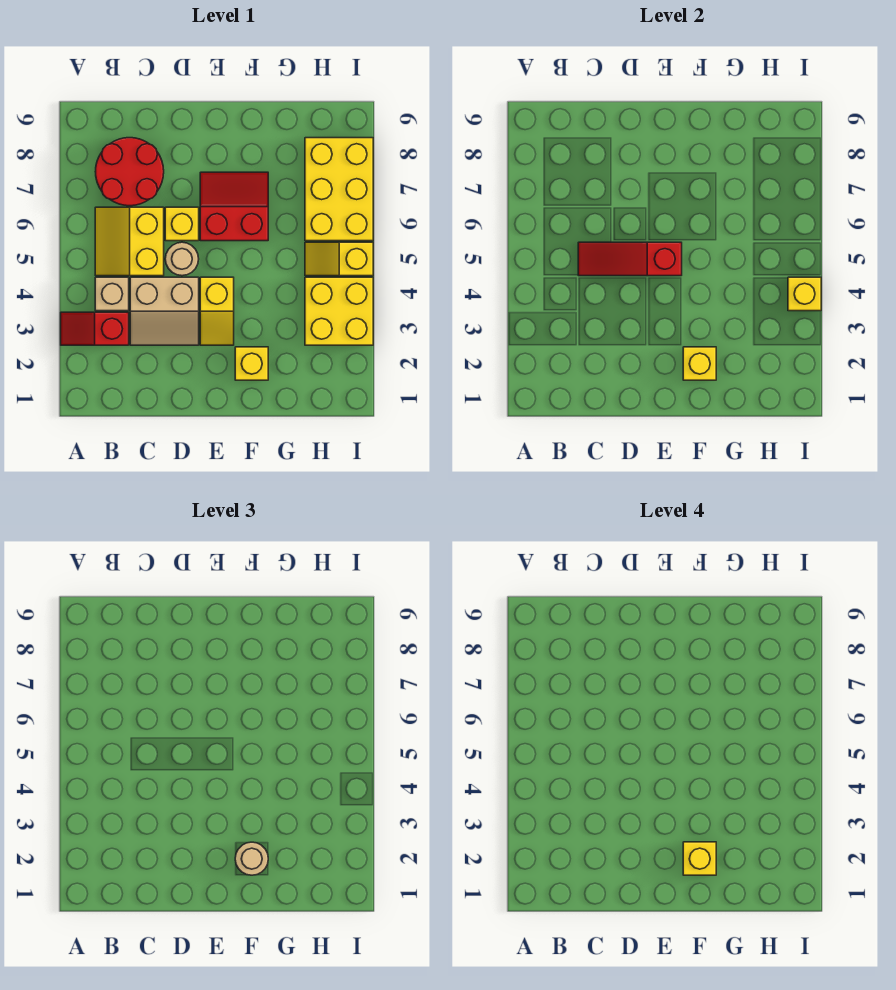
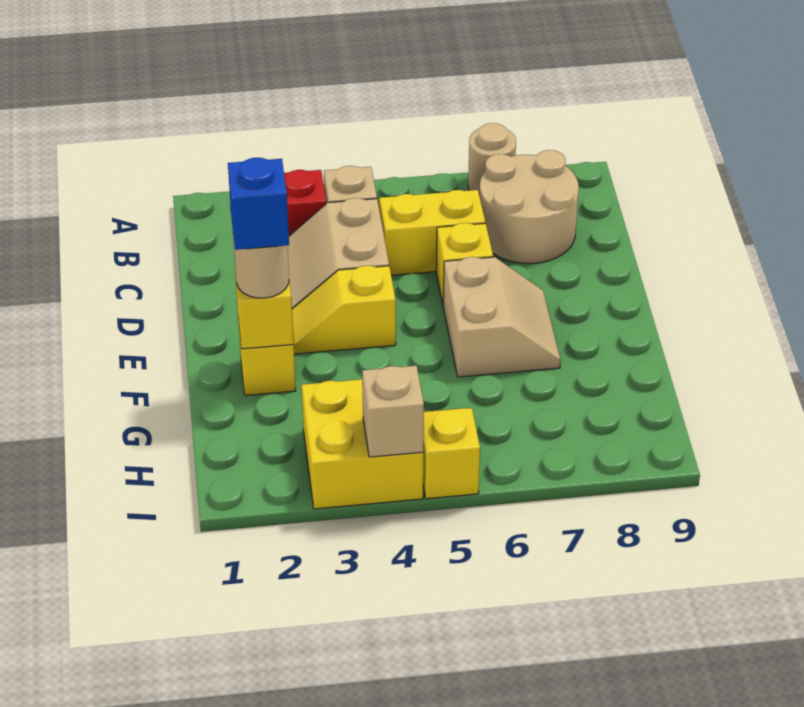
red 2x2 round brick [95,138,164,206] -> tan 2x2 round brick [479,150,579,264]
red 1x3 slope [578,242,682,276] -> none
tan 1x1 round brick [165,242,199,276] -> tan 1x1 round brick moved to [468,123,516,195]
red 2x2 slope [200,172,268,241] -> tan 2x2 slope [443,257,561,377]
yellow 1x1 brick [683,842,716,875] -> blue 1x1 brick [228,158,289,250]
yellow 2x3 brick [305,138,373,241] -> none
yellow 1x1 brick [788,277,821,311] -> tan 1x1 brick [362,366,424,457]

